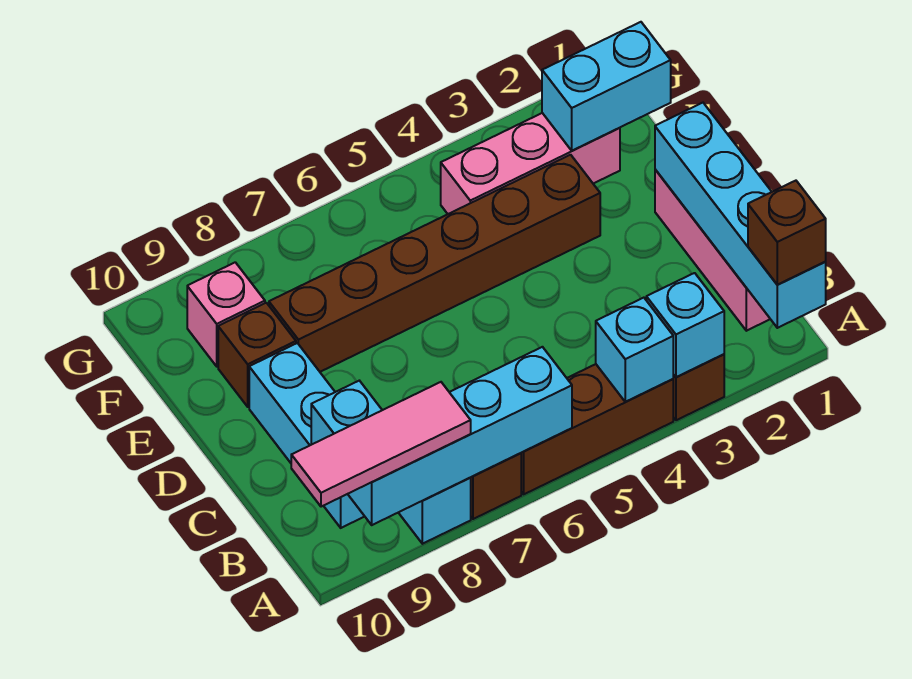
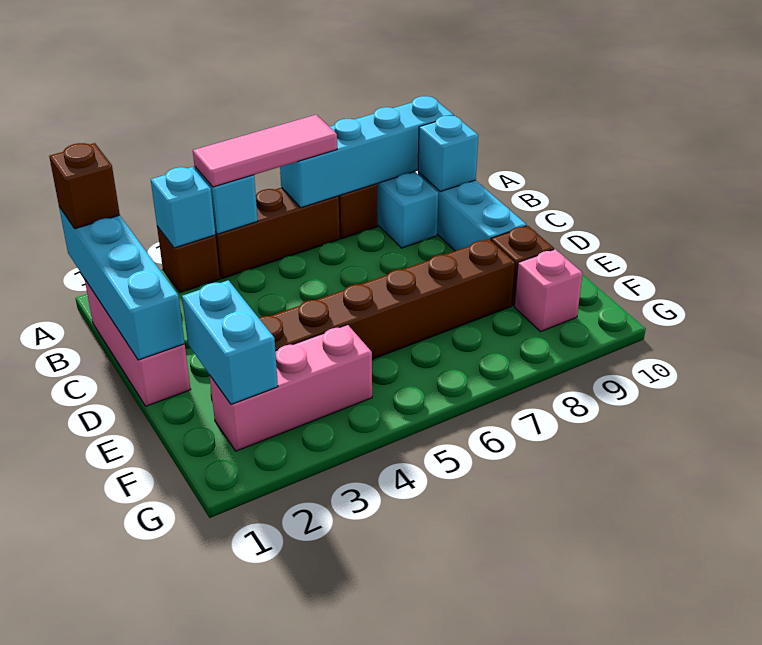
pink 1x3 tile [291,382,471,507] -> pink 1x3 tile moved to [193,115,337,187]
cyan 1x2 brick [542,22,671,151] -> cyan 1x2 brick turned to [182,280,278,404]

